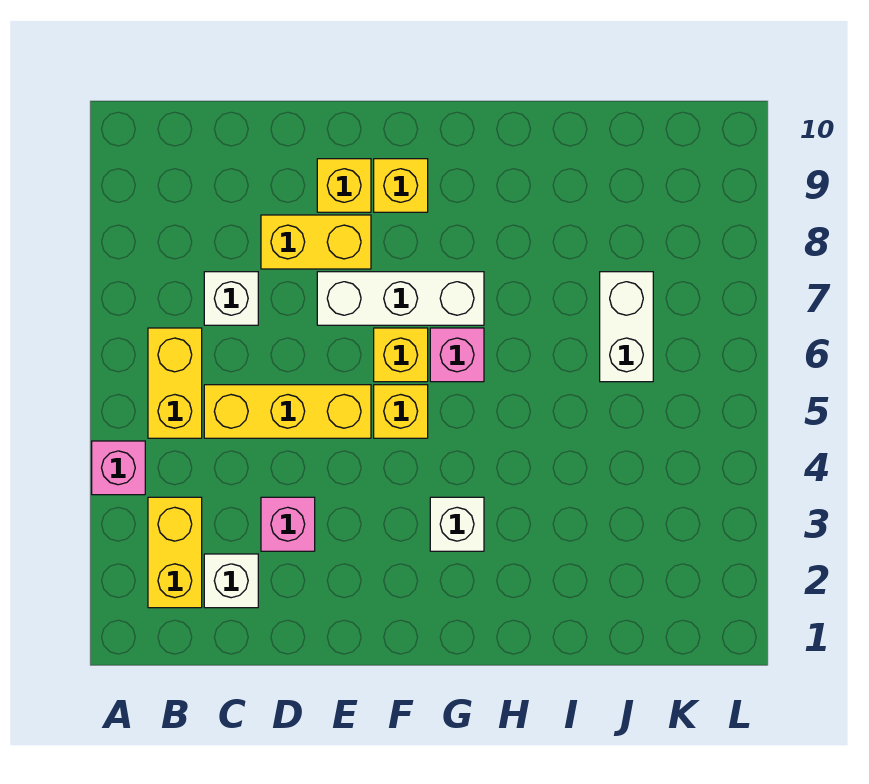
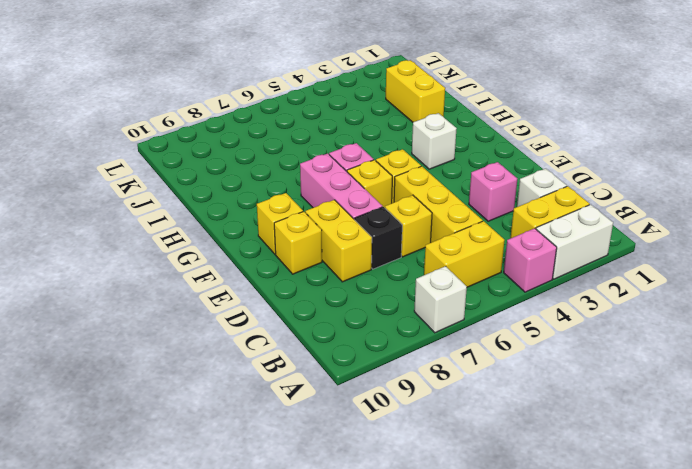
white 1x1 brick [204,272,258,325] -> white 1x1 brick moved to [414,266,467,333]
none -> yellow 1x1 brick [385,195,432,257]
none -> black 1x1 brick [355,207,402,269]
white 1x3 brick [317,272,484,325] -> pink 1x3 brick [300,153,382,220]
none -> yellow 1x2 brick [386,60,445,122]
white 1x2 brick [600,272,653,382] -> white 1x2 brick moved to [536,205,613,279]

